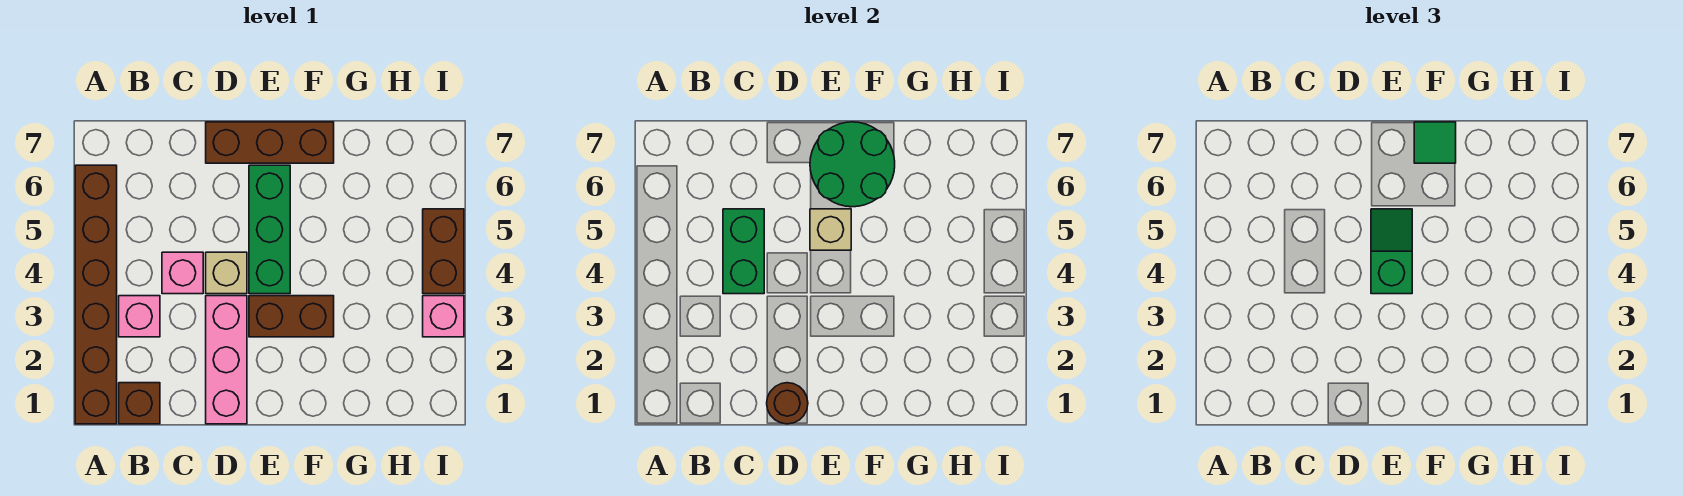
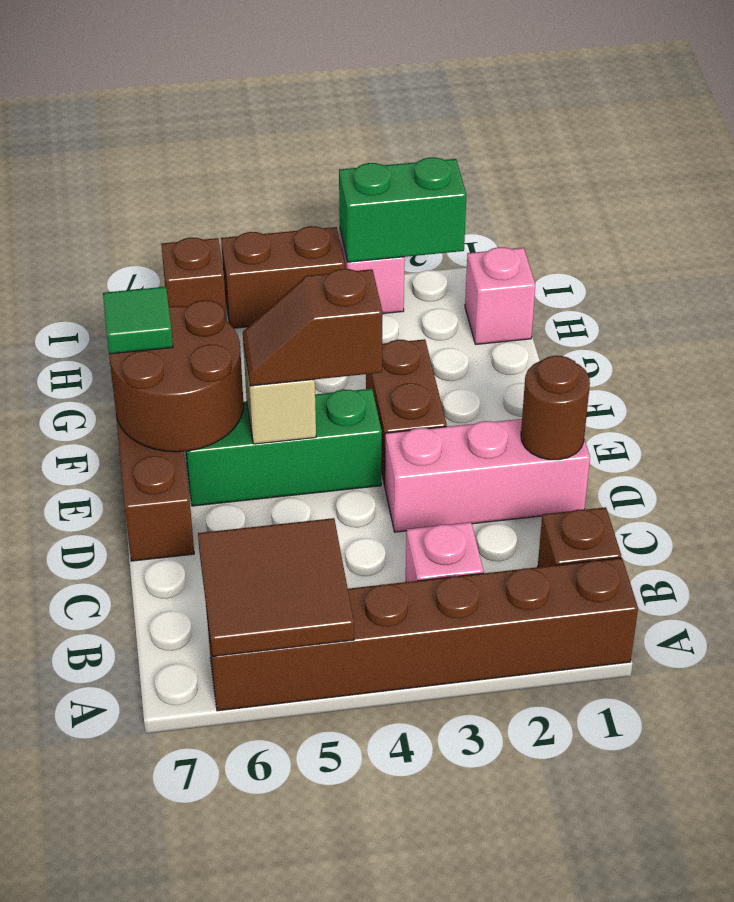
none -> brown 2x2 tile [198,518,354,657]
pink 1x1 brick [162,252,203,294] -> pink 1x1 brick moved to [465,247,535,344]
green 1x2 brick [723,209,764,294] -> green 1x2 brick moved to [339,157,467,262]
tan 1x1 brick [206,252,247,294] -> none
green 1x2 slope [1371,209,1412,294] -> brown 1x2 slope [243,269,383,386]
green 2x2 round brick [810,122,895,207] -> brown 2x2 round brick [109,300,244,452]
none -> brown 1x1 brick [161,238,227,321]

